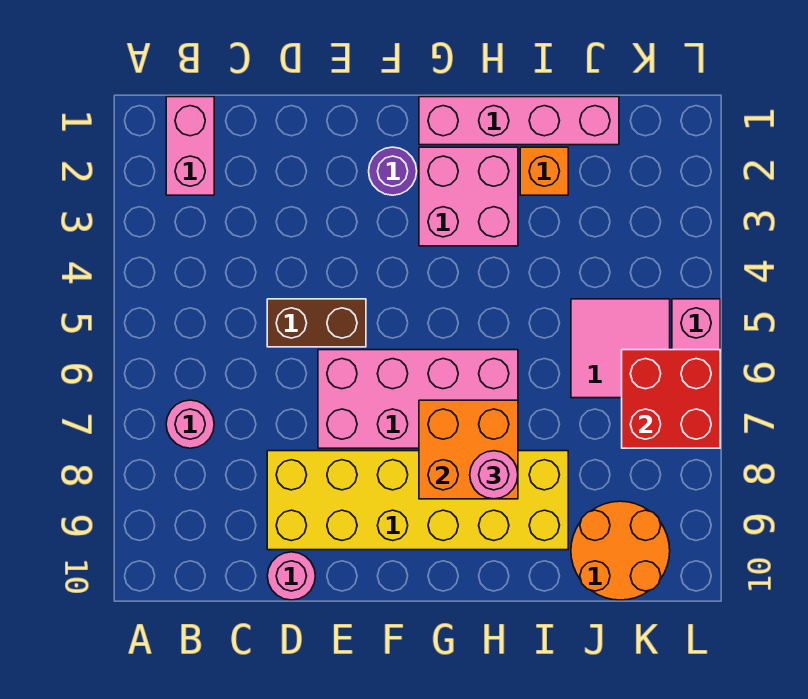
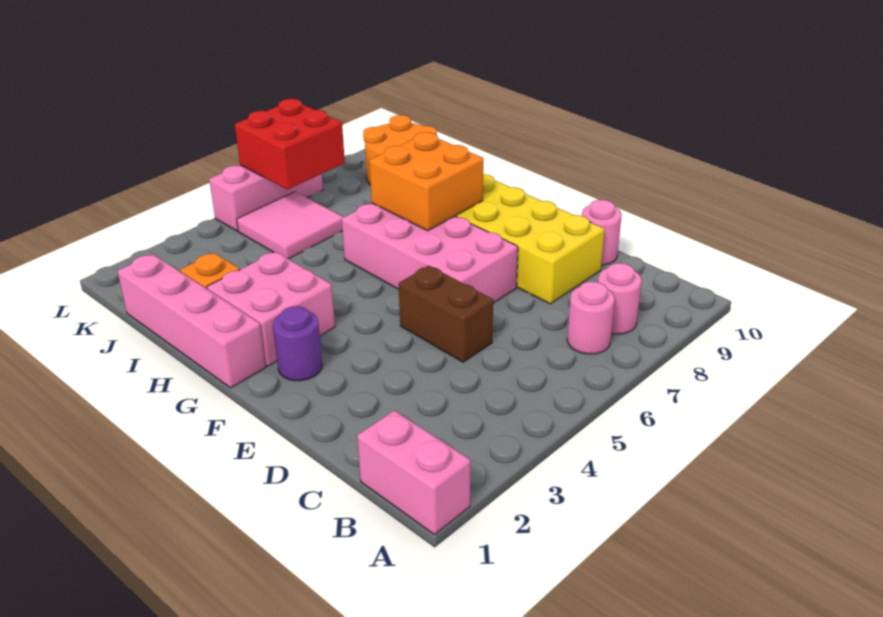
pink 1x2 brick [166,97,214,195] -> pink 1x2 brick turned to [357,410,471,535]
pink 1x1 round brick [470,451,518,499] -> pink 1x1 round brick moved to [598,263,642,334]

